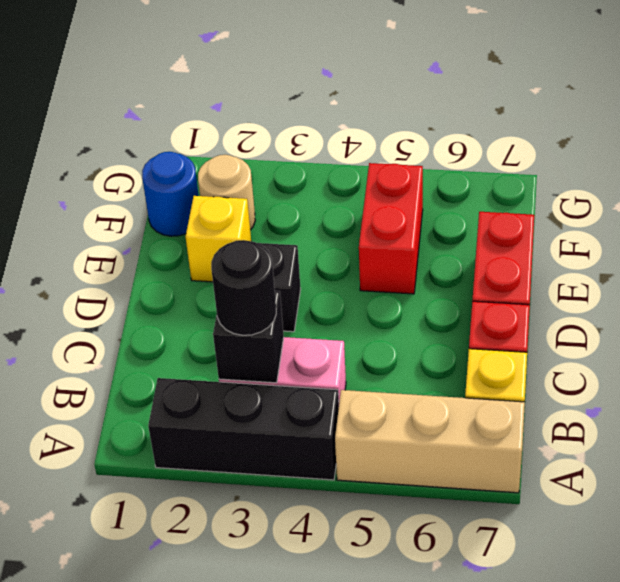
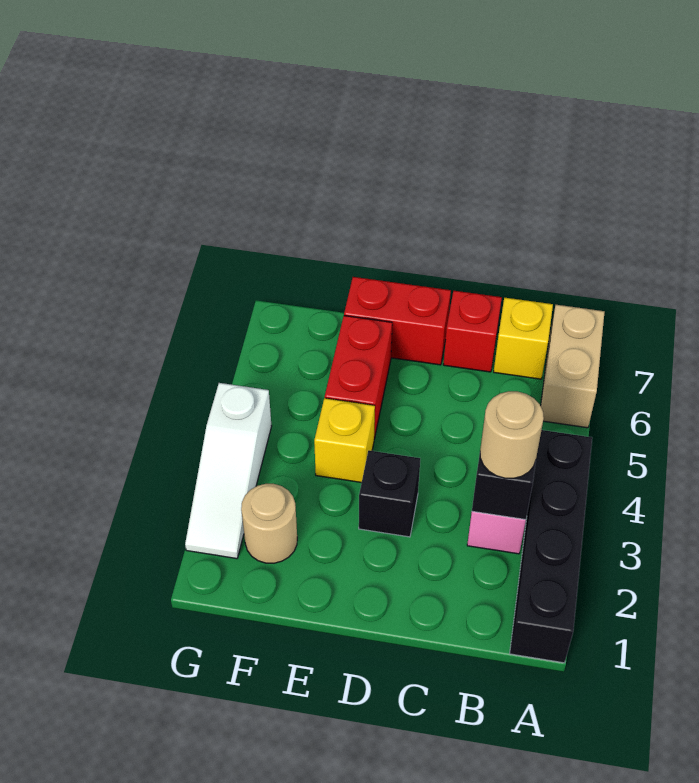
black 1x3 brick [148,378,339,480] -> black 1x4 brick [510,430,592,663]
tan 1x3 brick [335,390,525,493] -> tan 1x2 brick [541,305,605,428]
black 1x1 round brick [211,240,276,335] -> tan 1x1 round brick [480,391,544,478]
yellow 1x1 brick [186,196,251,282] -> yellow 1x1 brick moved to [314,398,375,483]
red 1x2 brick [359,163,423,294] -> red 1x2 brick turned to [325,316,392,439]
blue 1x1 round brick [142,152,199,236] -> none
none -> white 1x3 slope [185,383,272,559]

